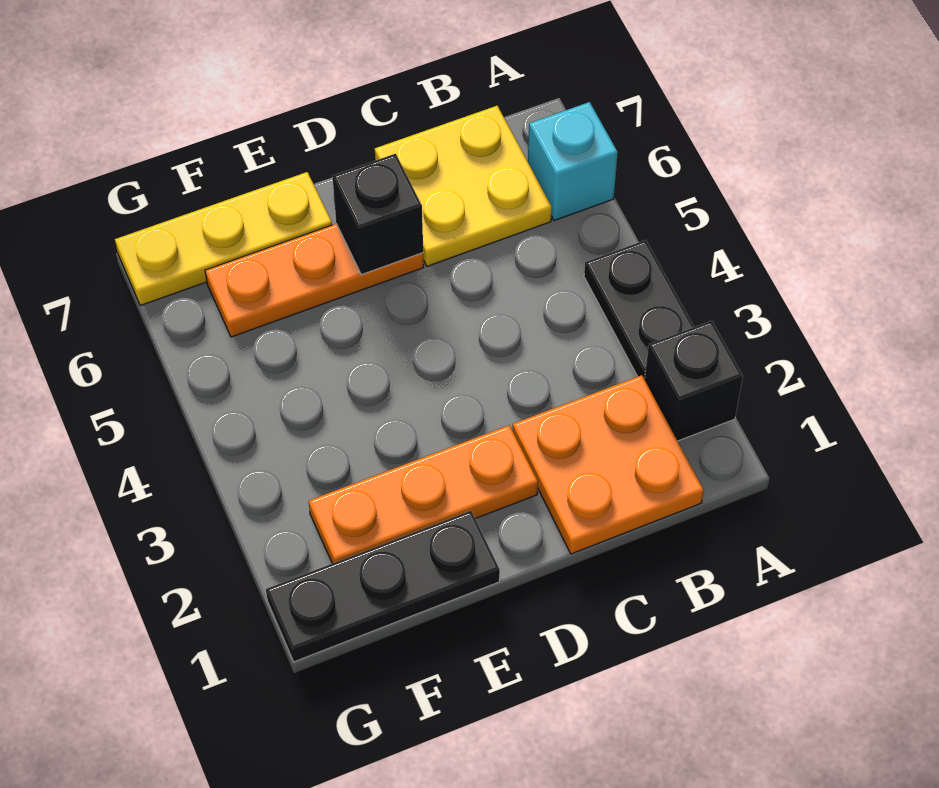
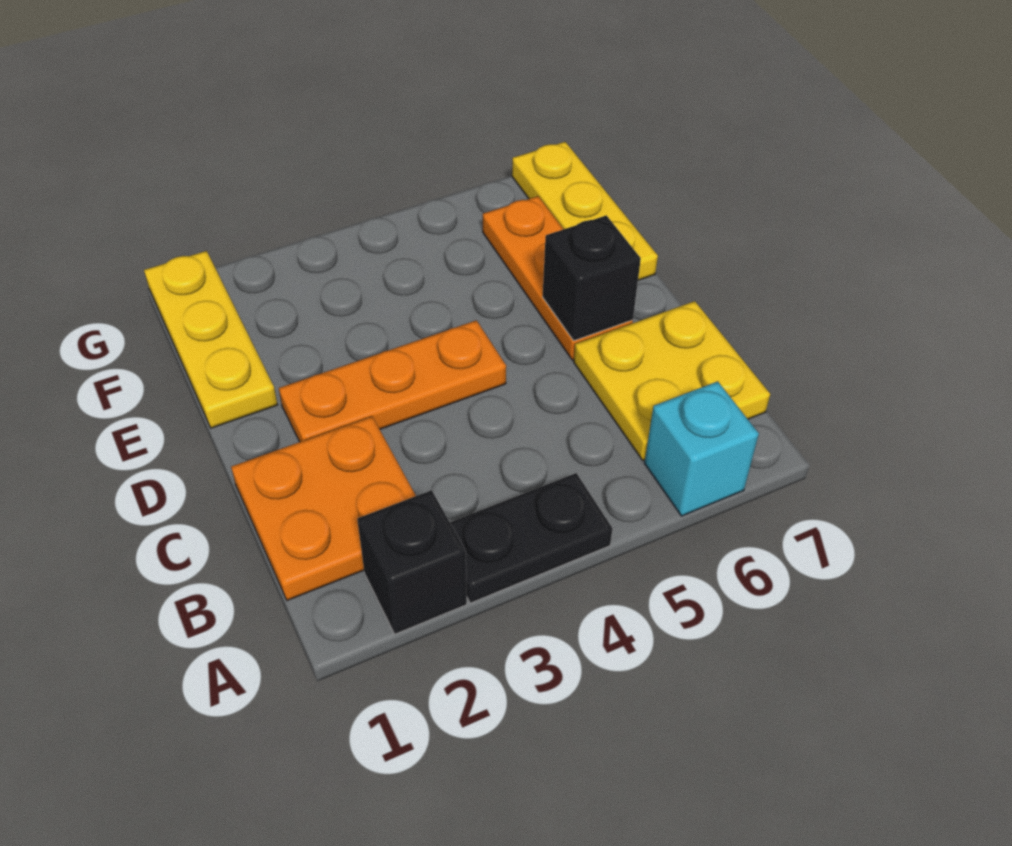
orange 1x3 plate [309,425,538,564] -> orange 1x3 plate turned to [279,320,506,442]
black 1x3 plate [266,511,500,662] -> yellow 1x3 plate [144,251,277,428]

